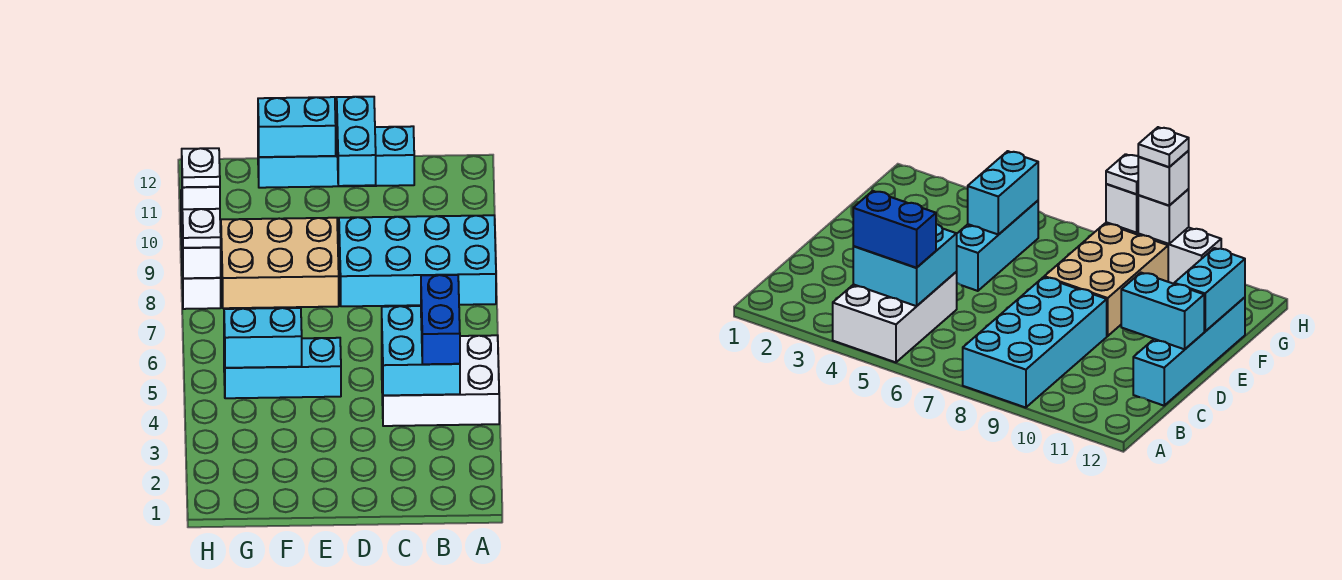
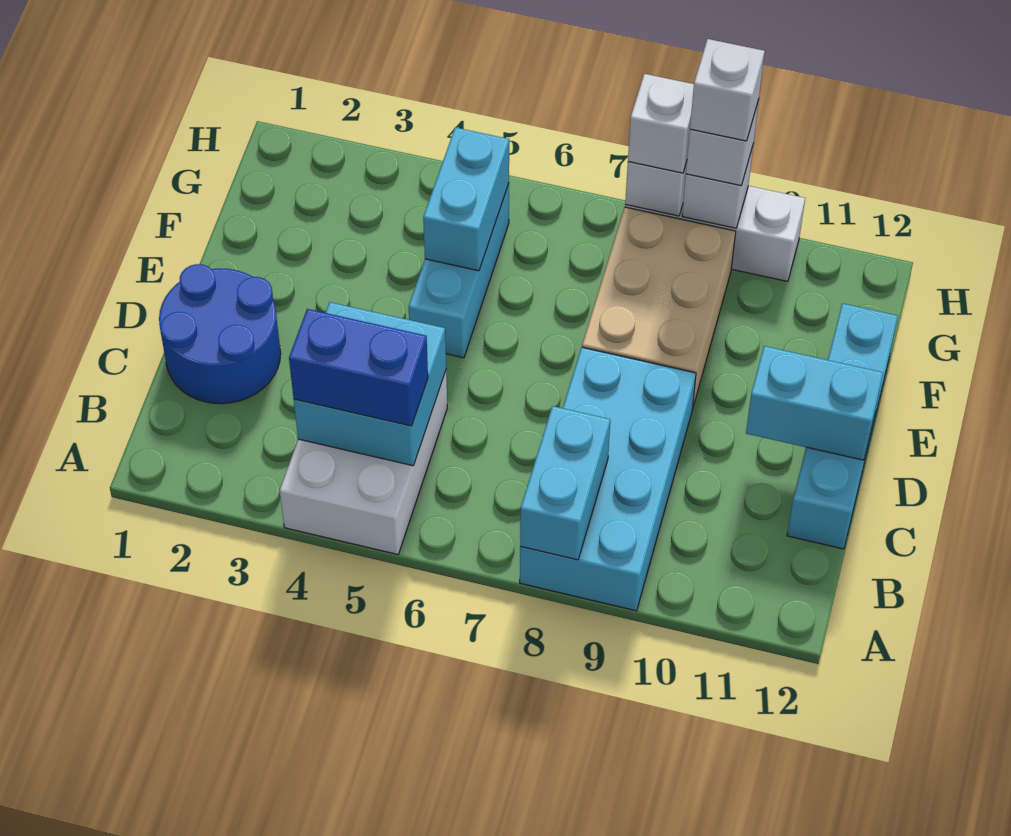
none -> blue 2x2 round brick [159,264,281,404]
cyan 1x2 brick [258,97,336,157] -> cyan 1x2 brick moved to [520,406,610,560]
white 1x1 plate [182,209,221,248] -> white 1x1 brick [628,74,694,173]
white 1x1 plate [182,148,220,187] -> white 1x1 brick [690,39,765,141]

